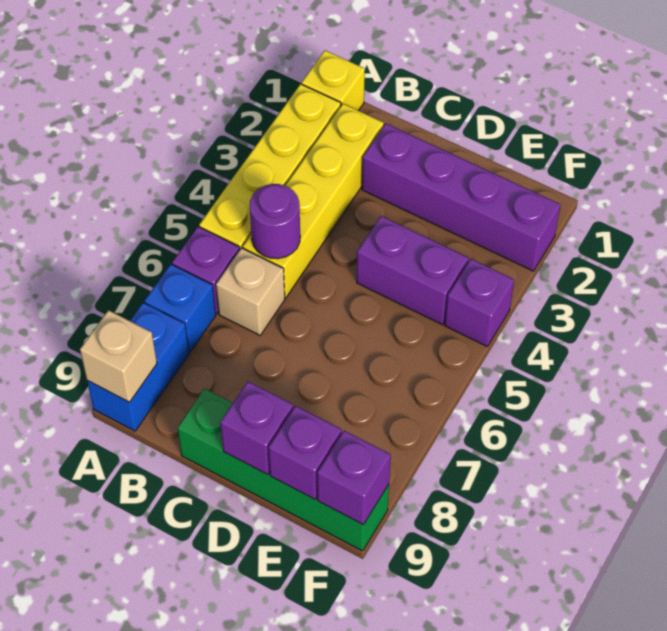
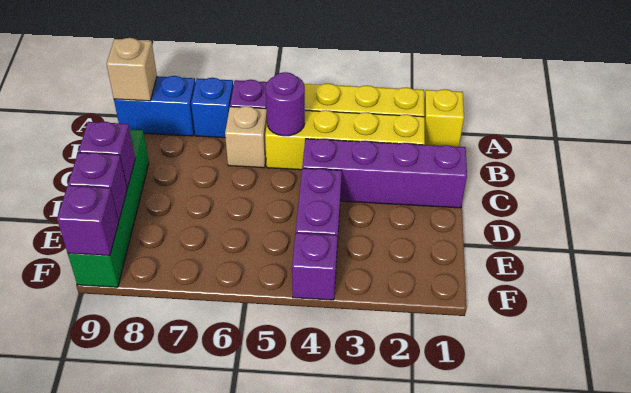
purple 1x4 brick [362,124,560,271] -> purple 1x4 brick turned to [302,139,467,208]

